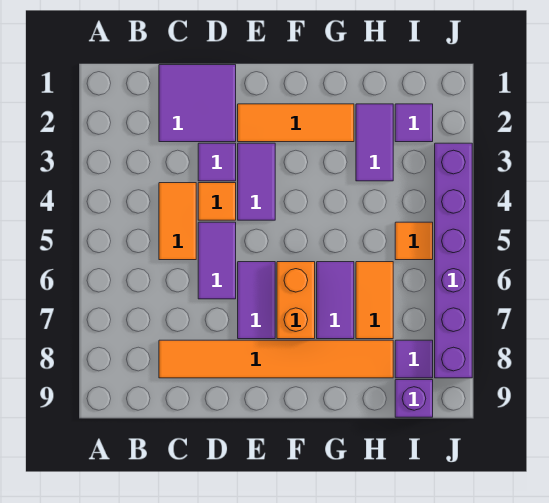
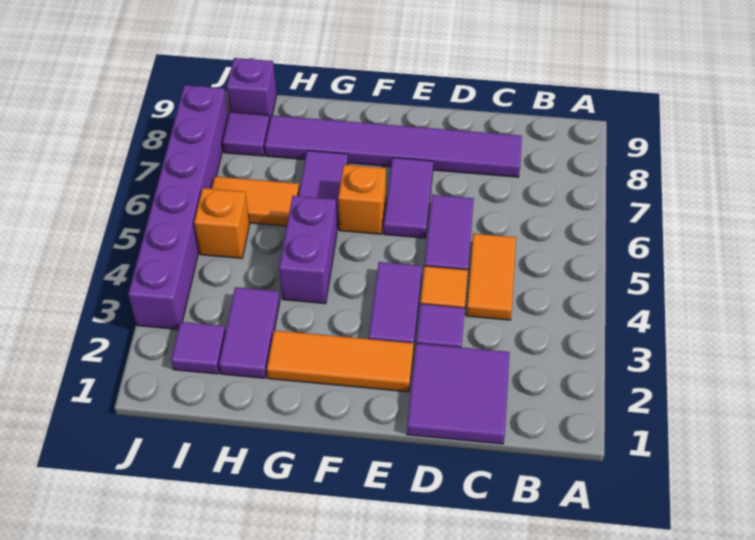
orange 1x6 tile [159,340,393,378] -> purple 1x6 tile [265,115,522,177]
orange 1x2 brick [277,262,315,339] -> orange 1x1 brick [338,165,386,234]
none -> purple 1x2 brick [279,196,337,304]
orange 1x2 tile [356,262,393,339] -> orange 1x2 tile turned to [211,177,299,226]
orange 1x1 tile [395,222,433,260] -> orange 1x1 brick [194,188,250,258]

